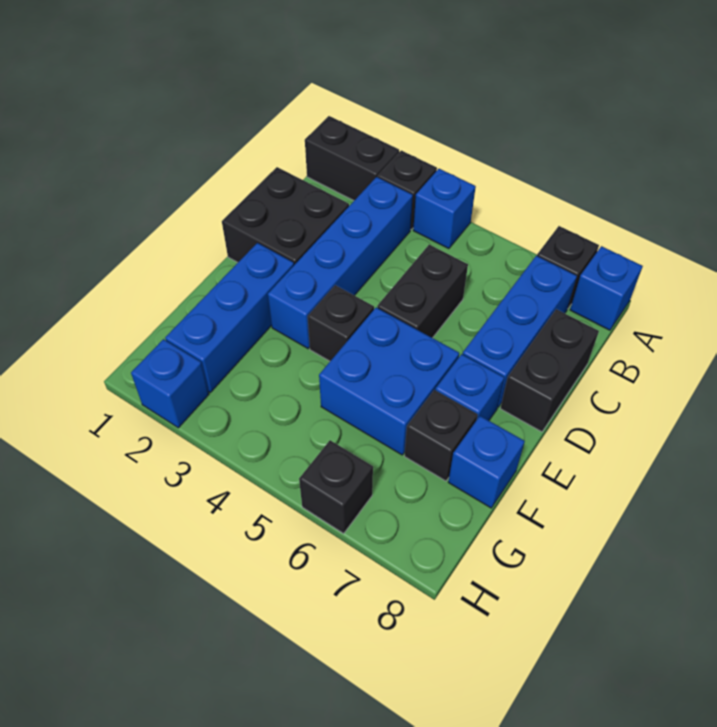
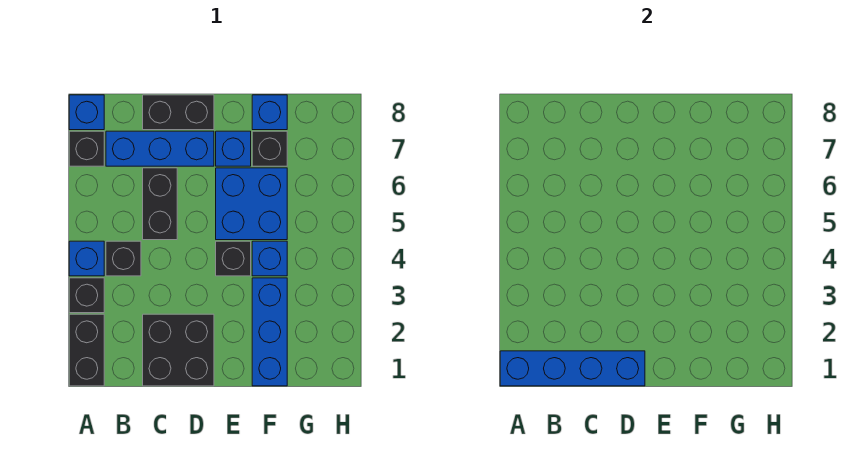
blue 1x4 brick [268,177,413,349] -> blue 1x4 brick moved to [500,351,645,386]
black 1x2 brick [377,245,468,338] -> black 1x2 brick turned to [143,168,177,240]
blue 1x3 brick [165,243,294,392] -> blue 1x3 brick turned to [252,278,287,386]
blue 1x1 brick [131,339,209,428] -> blue 1x1 brick moved to [252,241,287,276]
black 1x1 brick [299,440,373,534] -> black 1x1 brick moved to [106,241,141,276]

